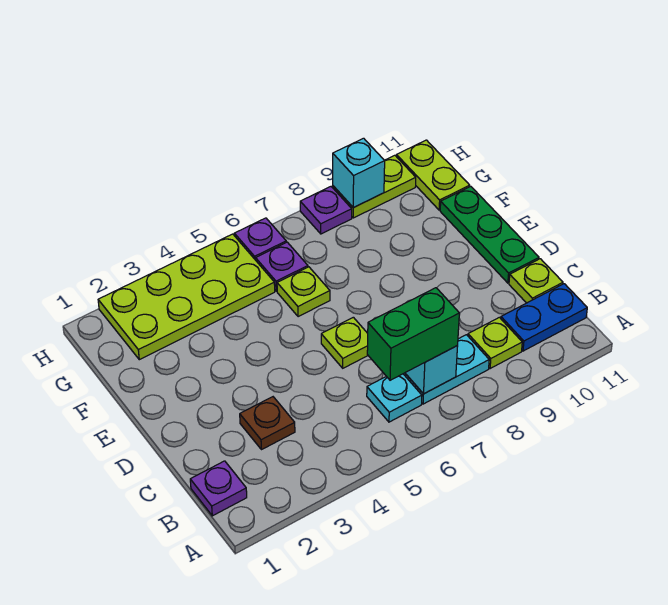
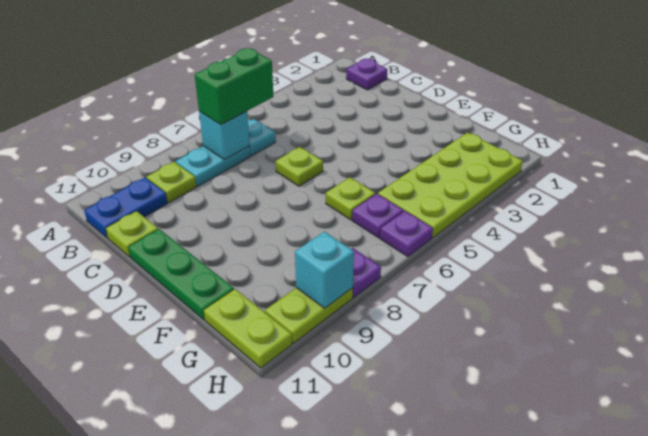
brown 1x1 plate [240,397,295,450] -> none

